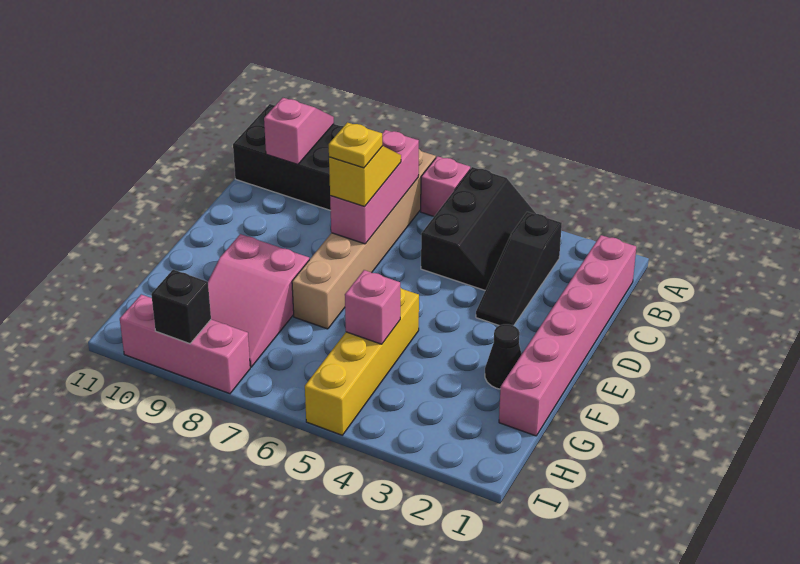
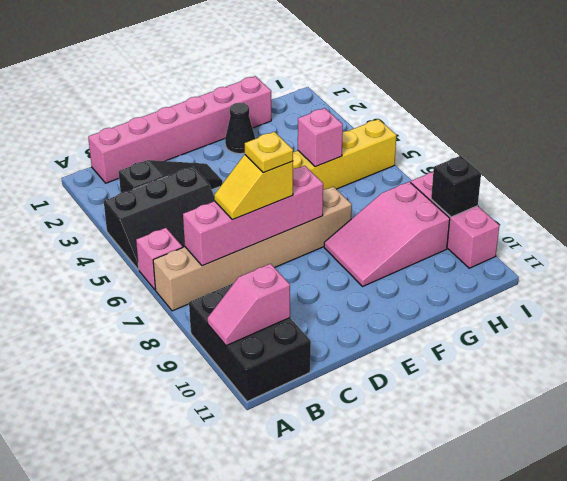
black 2x3 slope [421,167,536,290] -> black 2x3 slope turned to [104,167,215,270]
pink 1x3 brick [330,130,419,244] -> pink 1x4 brick [183,166,323,266]
pink 2x3 slope [208,234,309,367] -> pink 2x3 slope turned to [324,182,450,286]

